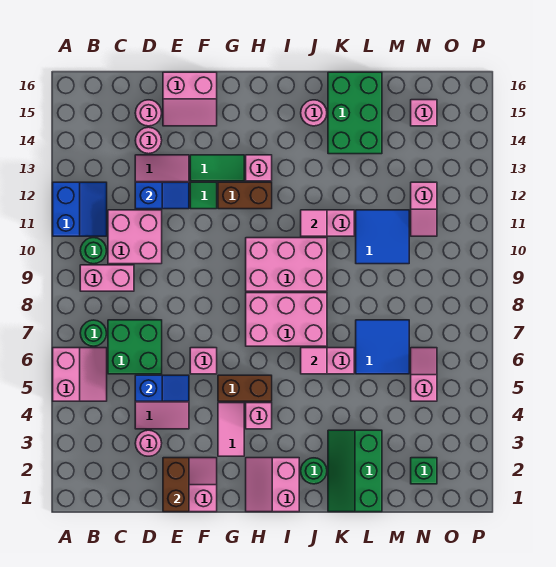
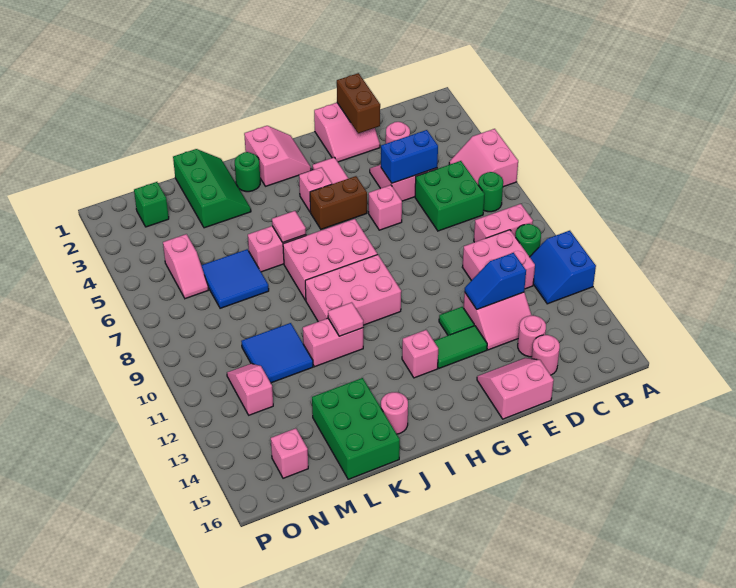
blue 1x2 slope [135,375,189,401] -> blue 1x2 brick [381,130,438,183]
brown 1x2 brick [218,182,272,209] -> none

